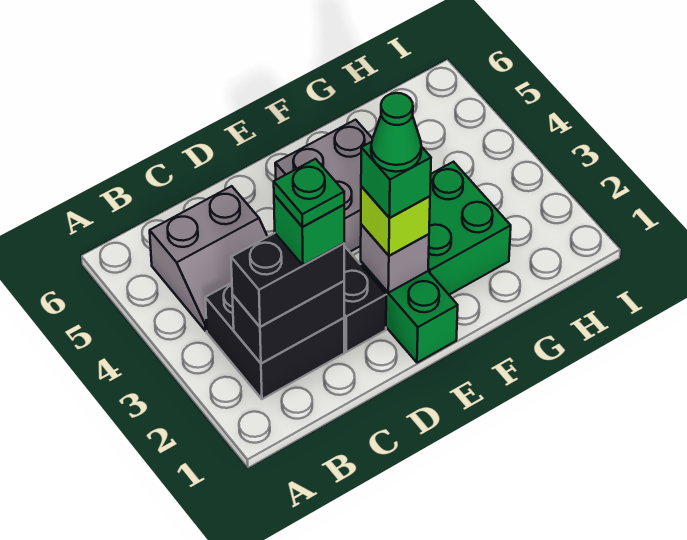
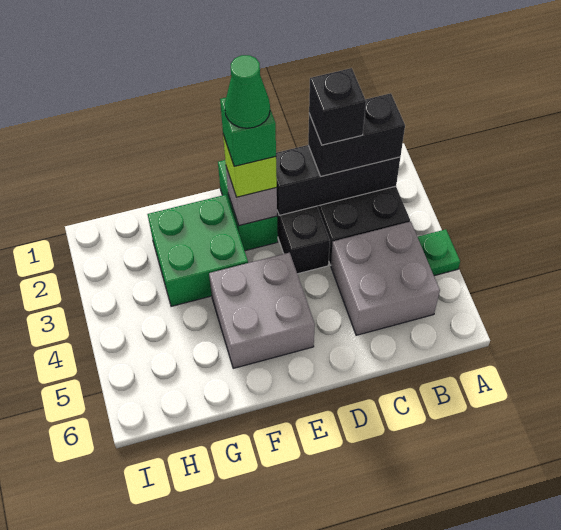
black 1x2 brick [232,281,344,364] -> black 1x3 brick [276,145,400,215]
grey 2x2 slope [150,186,268,331] -> grey 2x2 brick [331,221,440,335]
green 1x1 brick [274,195,344,265] -> black 1x1 brick [309,68,366,145]
green 1x1 plate [274,159,344,227] -> green 1x1 plate moved to [418,229,460,276]

